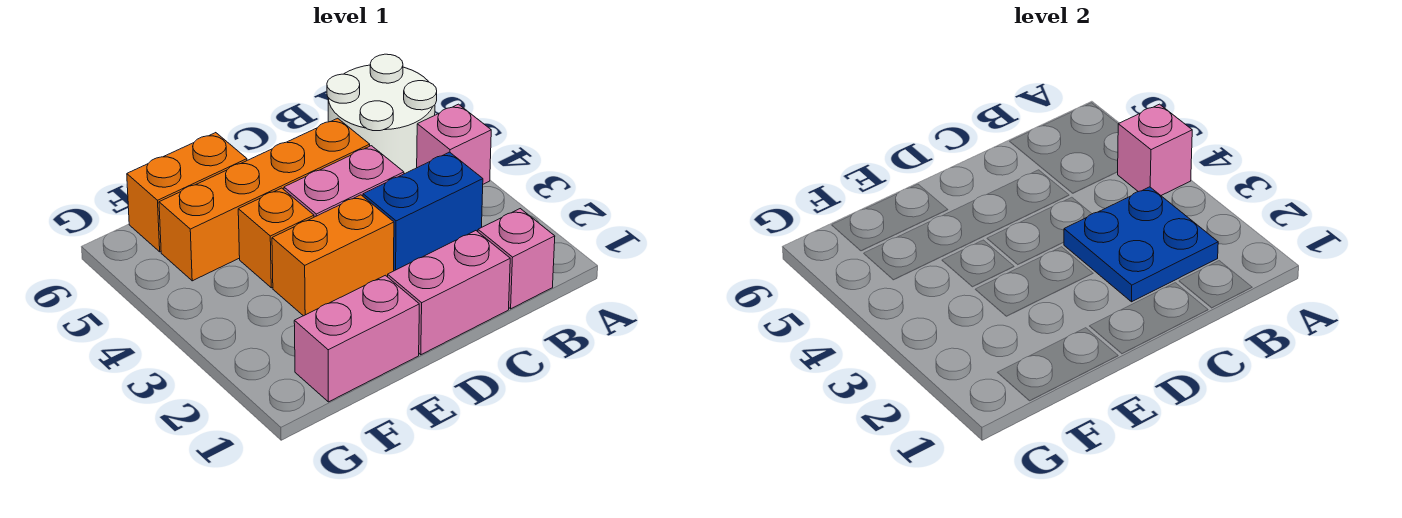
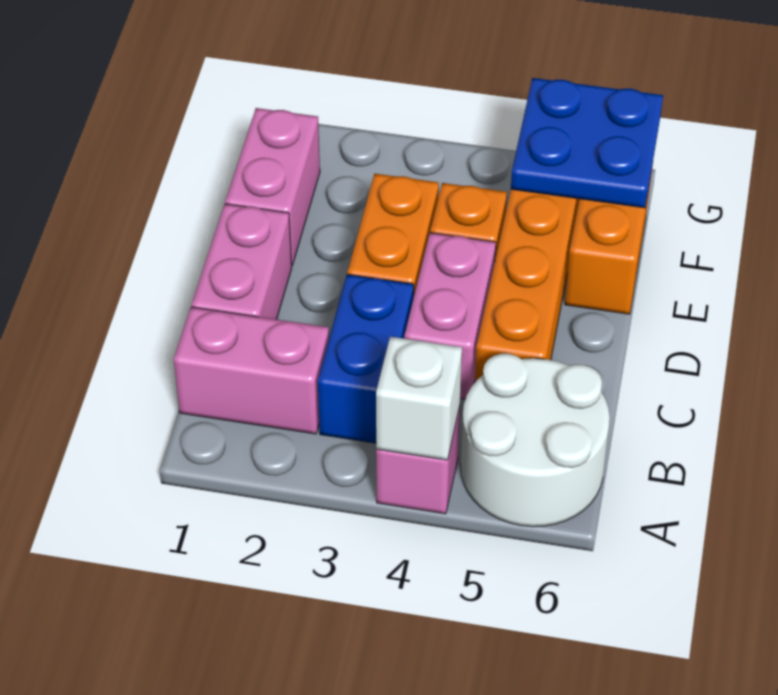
pink 1x1 brick [1118,104,1192,195] -> white 1x1 brick [376,337,462,460]
pink 1x1 brick [478,209,555,309] -> pink 1x2 brick [174,307,329,434]
blue 2x2 plate [1064,187,1218,302] -> blue 2x2 plate moved to [511,78,663,208]

